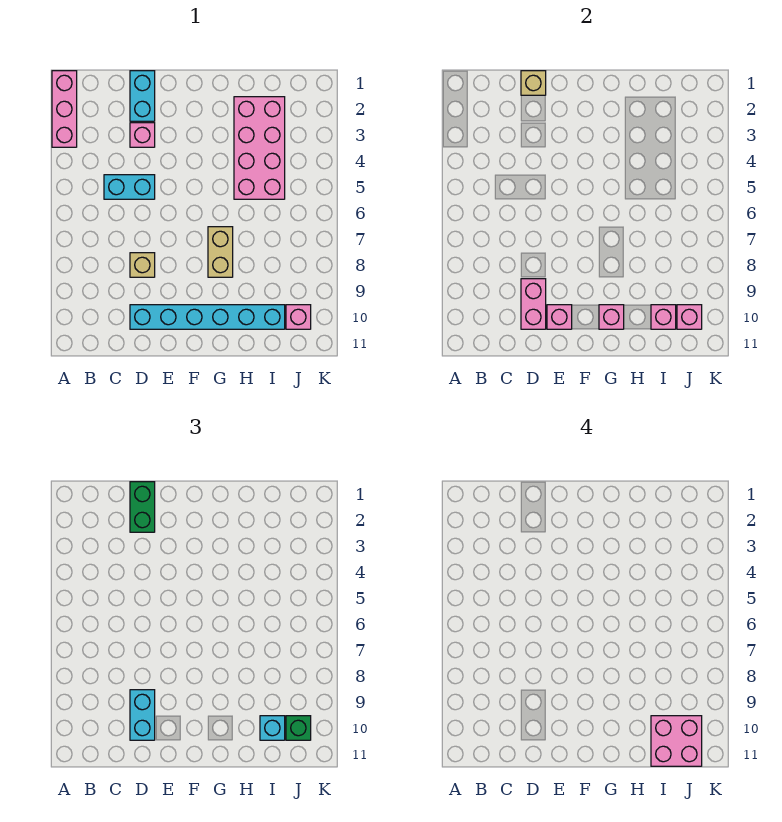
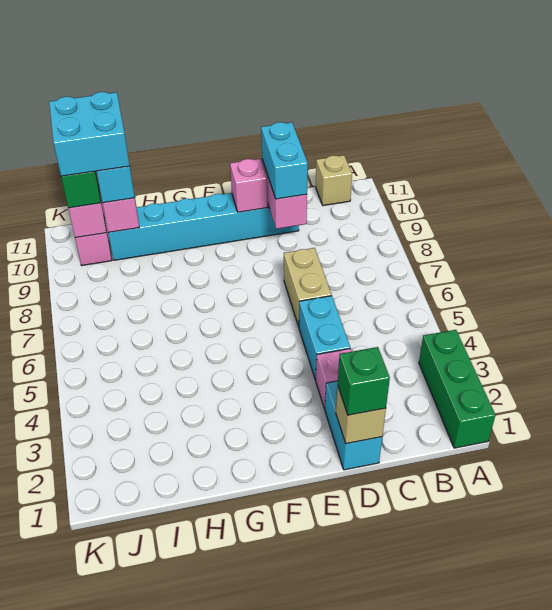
pink 1x3 brick [52,71,77,147] -> green 1x3 brick [419,330,495,448]
cyan 1x2 brick [104,175,155,199] -> cyan 1x2 brick turned to [299,296,350,380]
green 1x2 brick [130,482,155,532] -> green 1x1 brick [338,347,390,415]
tan 1x1 brick [130,253,155,277] -> tan 1x1 brick moved to [316,155,352,206]
tan 1x2 brick [208,227,233,277] -> tan 1x2 brick moved to [284,248,331,327]
pink 1x1 brick [599,305,624,329] -> none
pink 2x4 brick [234,97,285,199] -> none
pink 2x2 brick [651,716,702,766] -> cyan 2x2 brick [49,92,130,176]

